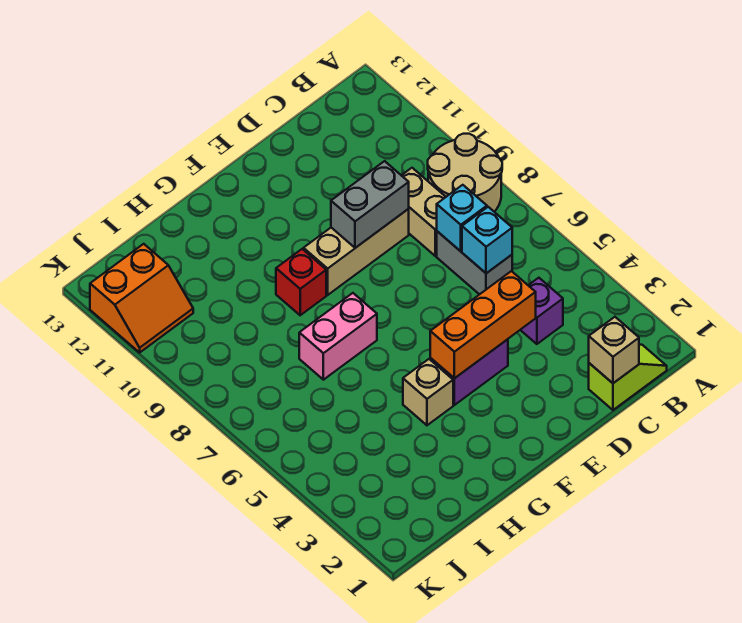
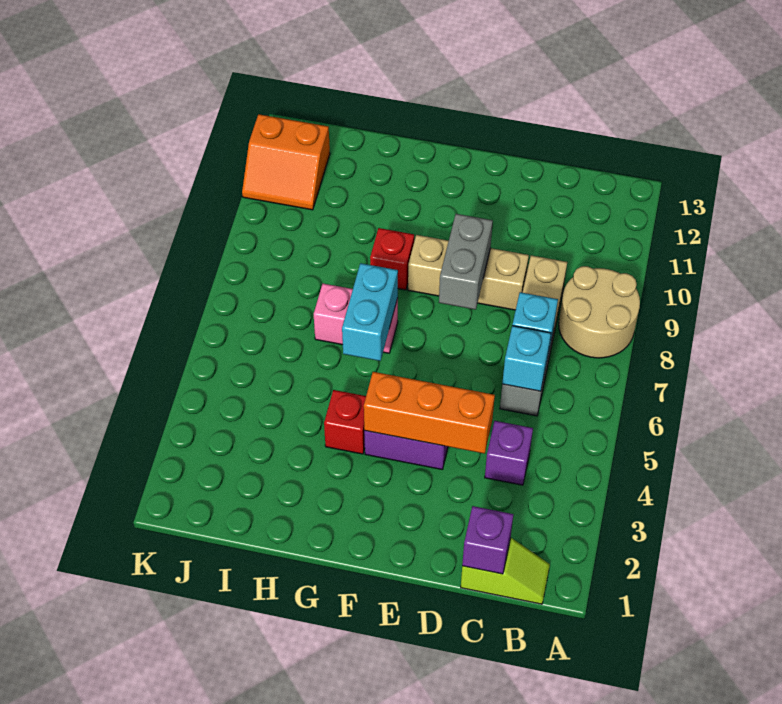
tan 1x1 brick [589,317,639,383] -> purple 1x1 brick [462,506,513,574]
grey 1x2 brick [331,161,409,248] -> grey 1x2 brick turned to [439,214,493,310]
tan 1x1 brick [403,359,453,425] -> red 1x1 brick [324,390,366,454]
none -> cyan 1x2 brick [342,263,398,361]

